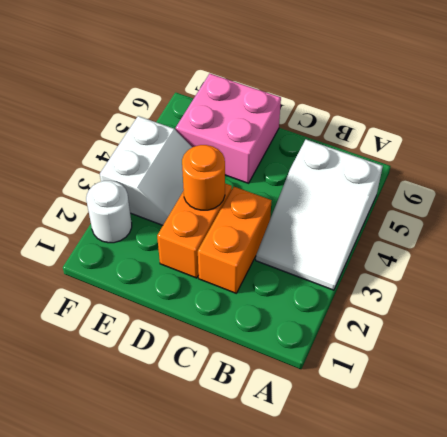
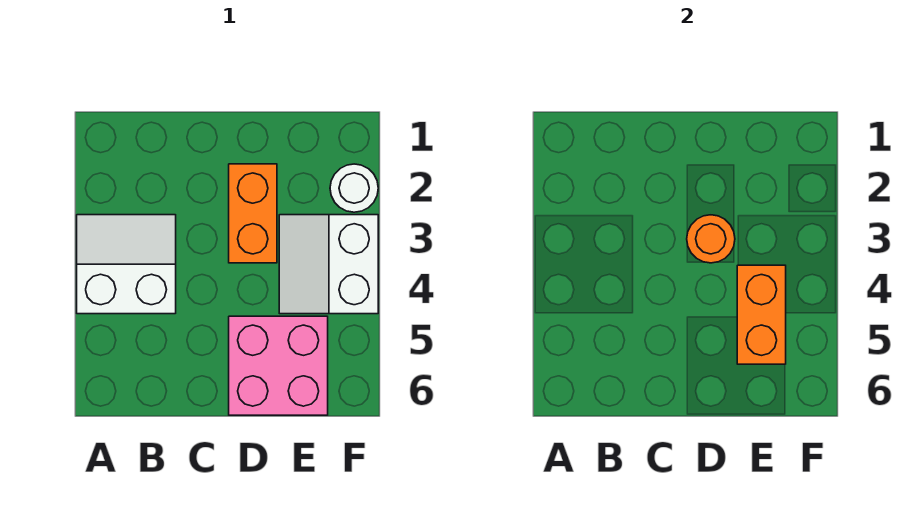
white 2x3 slope [256,140,383,290] -> white 2x2 slope [77,215,176,314]
orange 1x2 brick [198,187,271,293] -> orange 1x2 brick moved to [737,265,786,364]

